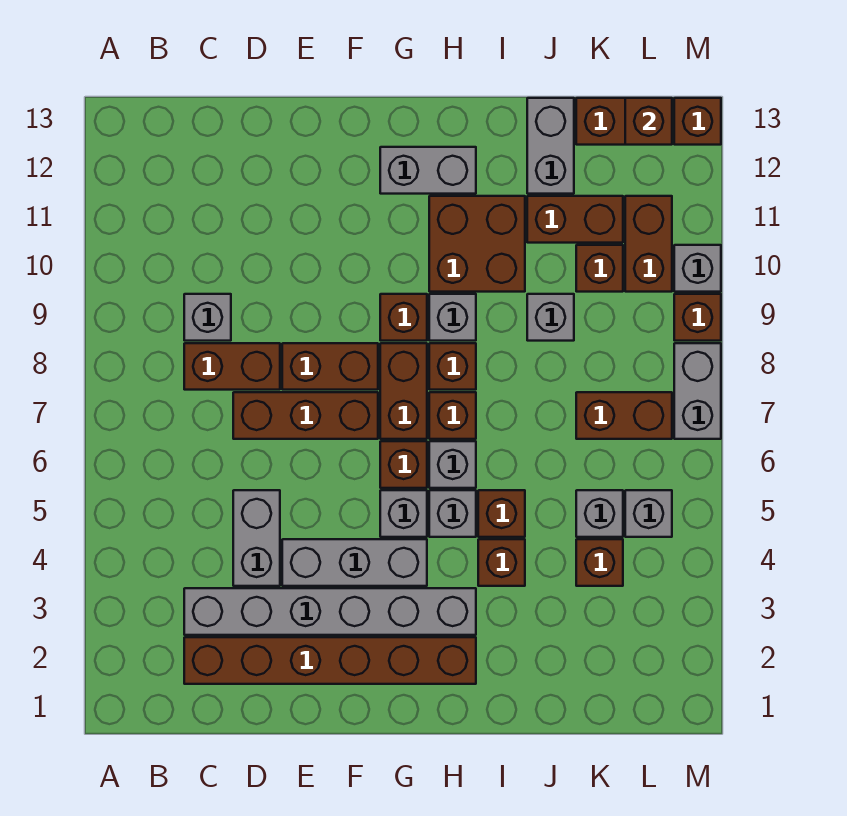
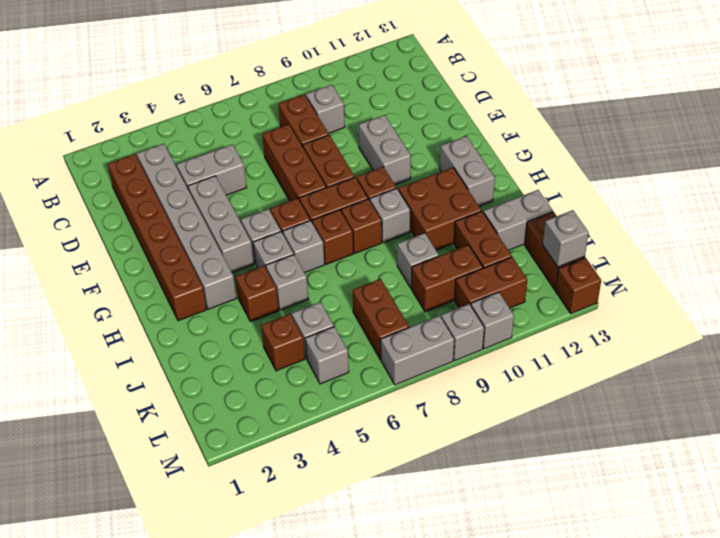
none -> grey 1x2 brick [359,115,411,185]
brown 1x1 brick [478,490,525,537] -> grey 1x1 brick [266,255,308,310]
brown 1x1 brick [576,245,623,292] -> brown 1x2 brick [411,245,483,312]
brown 1x1 brick [625,98,672,145] -> grey 1x1 brick [543,210,589,267]
brown 1x1 brick [674,294,721,341] -> grey 1x1 brick [441,304,484,361]

